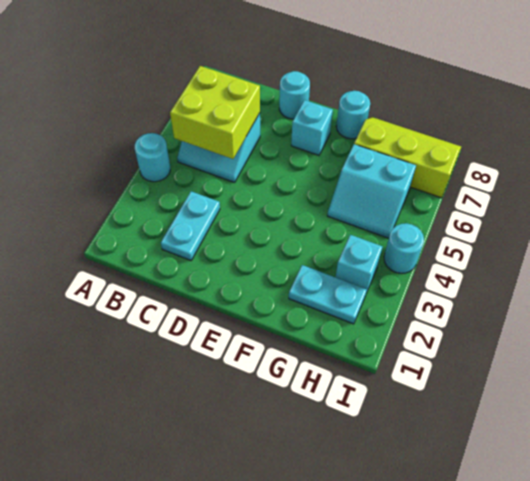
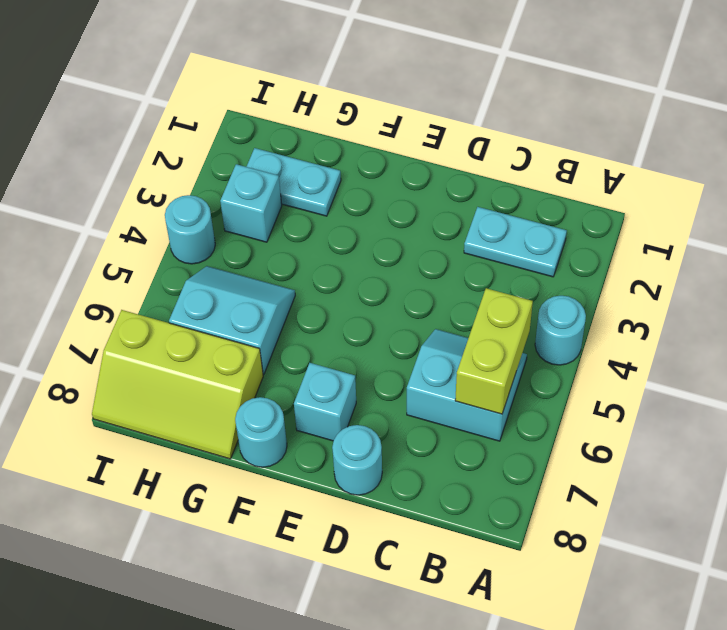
lime 2x2 brick [170,66,260,159] -> lime 1x2 brick [455,288,533,414]
cyan 1x2 plate [161,191,220,260] -> cyan 1x2 plate turned to [464,207,567,277]

